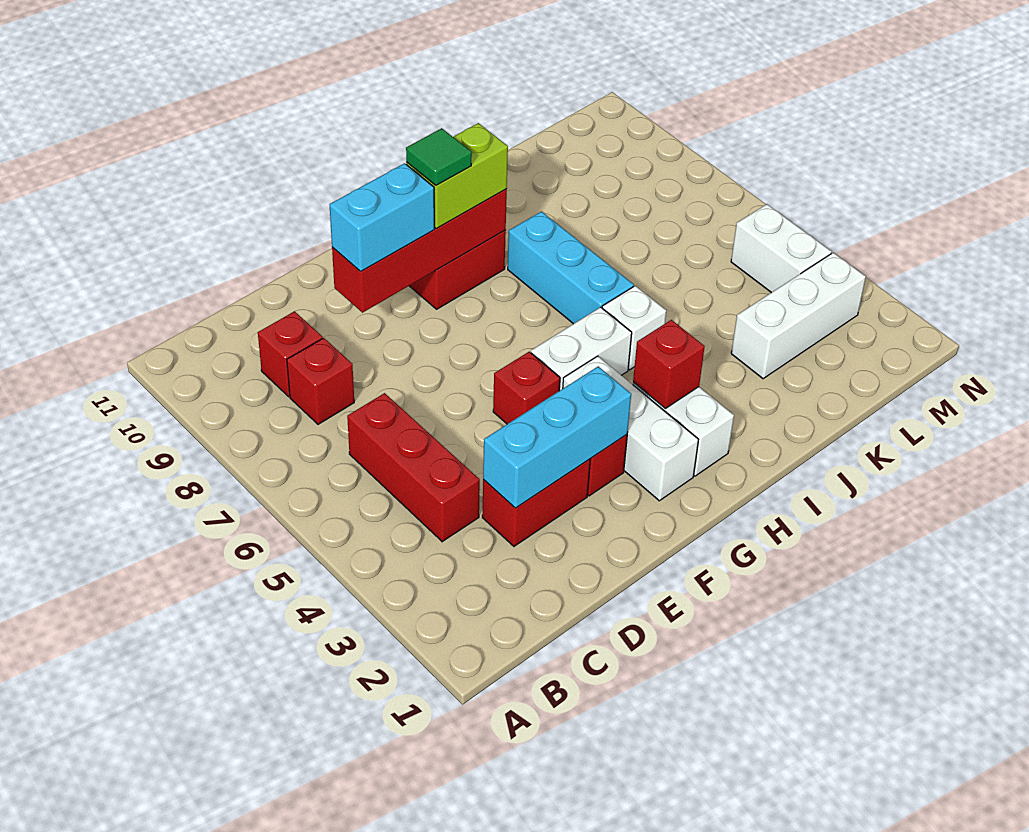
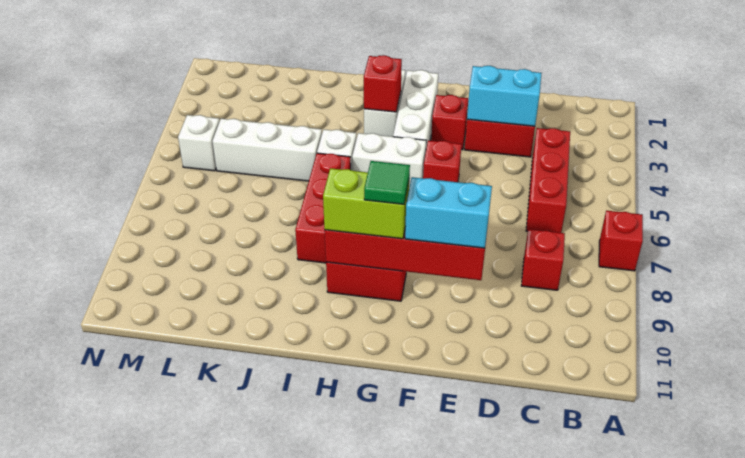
red 1x1 brick [258,311,323,397] -> red 1x1 brick moved to [599,211,643,271]
cyan 1x3 brick [483,366,631,508] -> cyan 1x2 brick [467,66,541,126]
cyan 1x3 brick [508,212,634,324] -> red 1x3 brick [295,153,351,263]
white 1x3 brick [731,253,866,379] -> white 1x3 brick moved to [213,119,322,181]
white 1x2 brick [731,204,832,293] -> white 1x1 brick [178,115,220,171]

